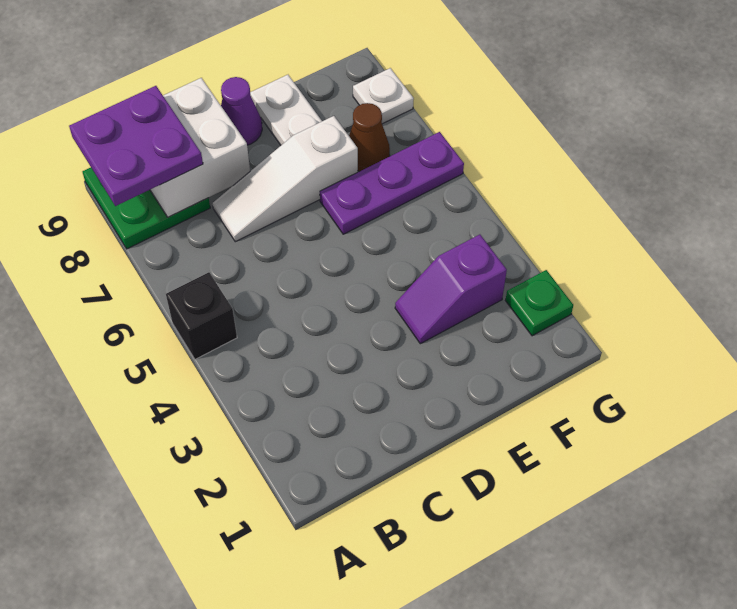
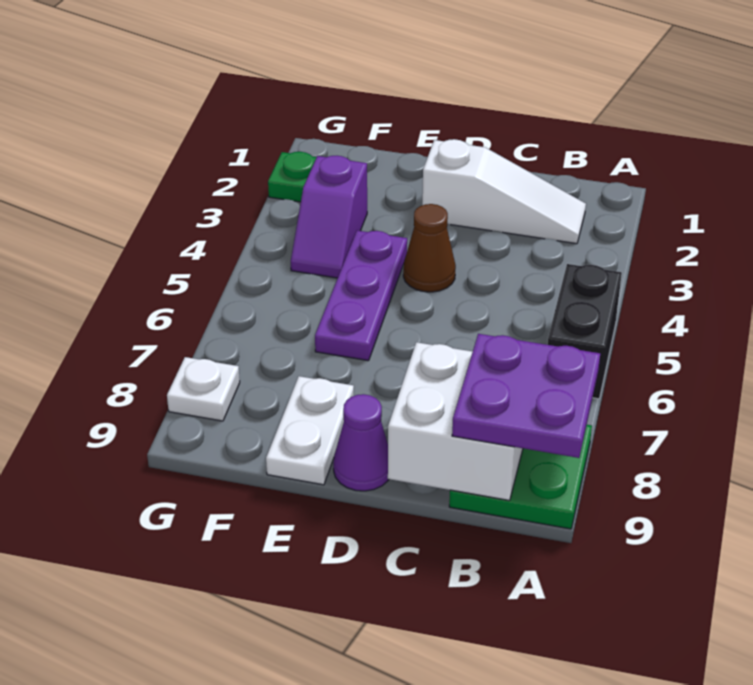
black 1x1 brick [166,272,237,359] -> black 1x2 brick [548,264,622,399]
white 1x3 slope [213,116,358,242] -> white 1x3 slope moved to [422,139,586,244]
purple 1x2 slope [395,235,507,344] -> purple 1x2 slope turned to [291,156,367,278]
purple 1x3 plate [320,132,464,234] -> purple 1x3 plate turned to [315,230,407,361]
brown 1x1 cone [349,103,390,171] -> brown 1x1 cone moved to [403,204,456,292]

